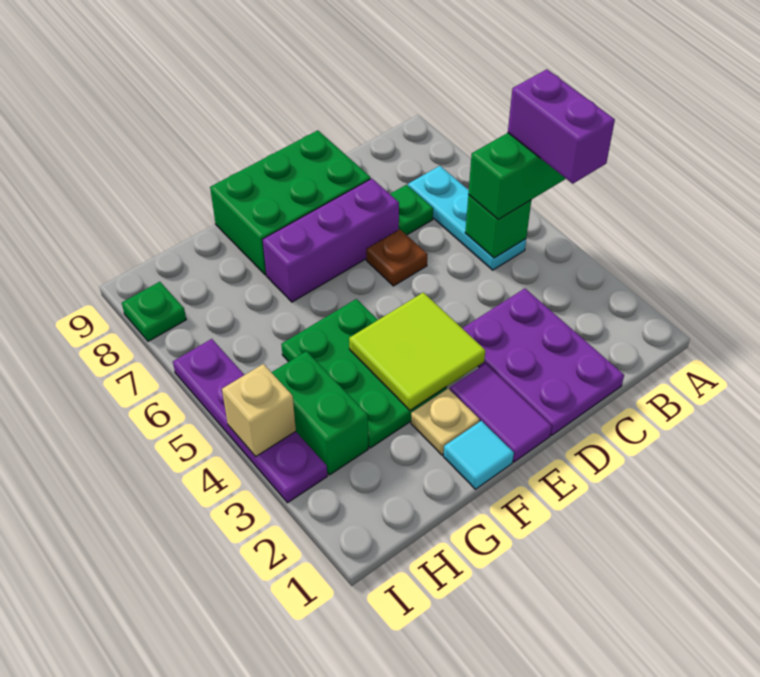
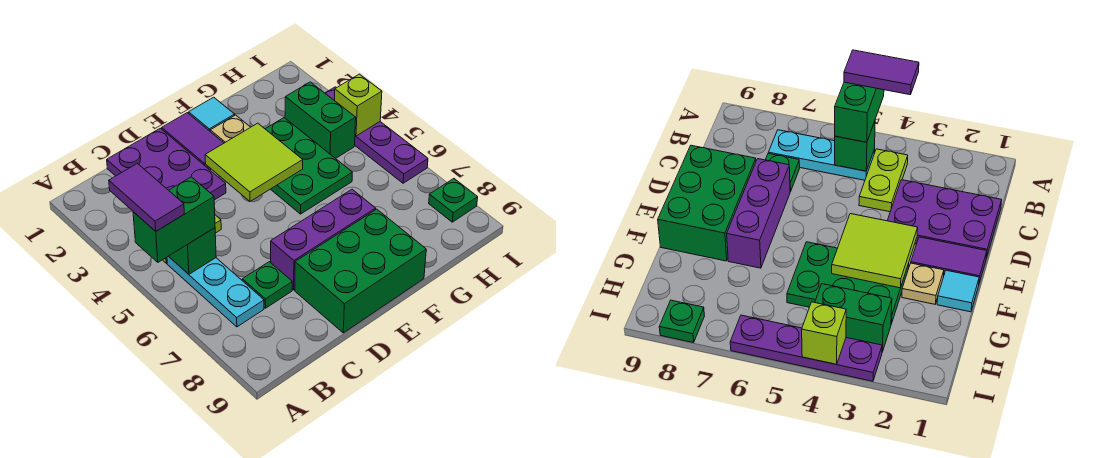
purple 1x2 brick [508,69,615,184] -> purple 1x2 tile [109,164,184,231]
none -> lime 1x2 plate [859,149,908,212]
brown 1x1 plate [366,230,428,286] -> none
tan 1x1 brick [222,364,296,456] -> lime 1x1 brick [335,74,382,136]

